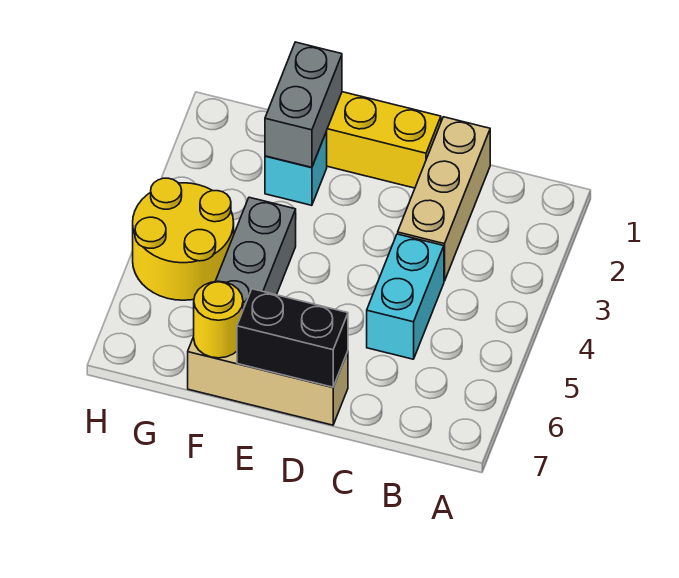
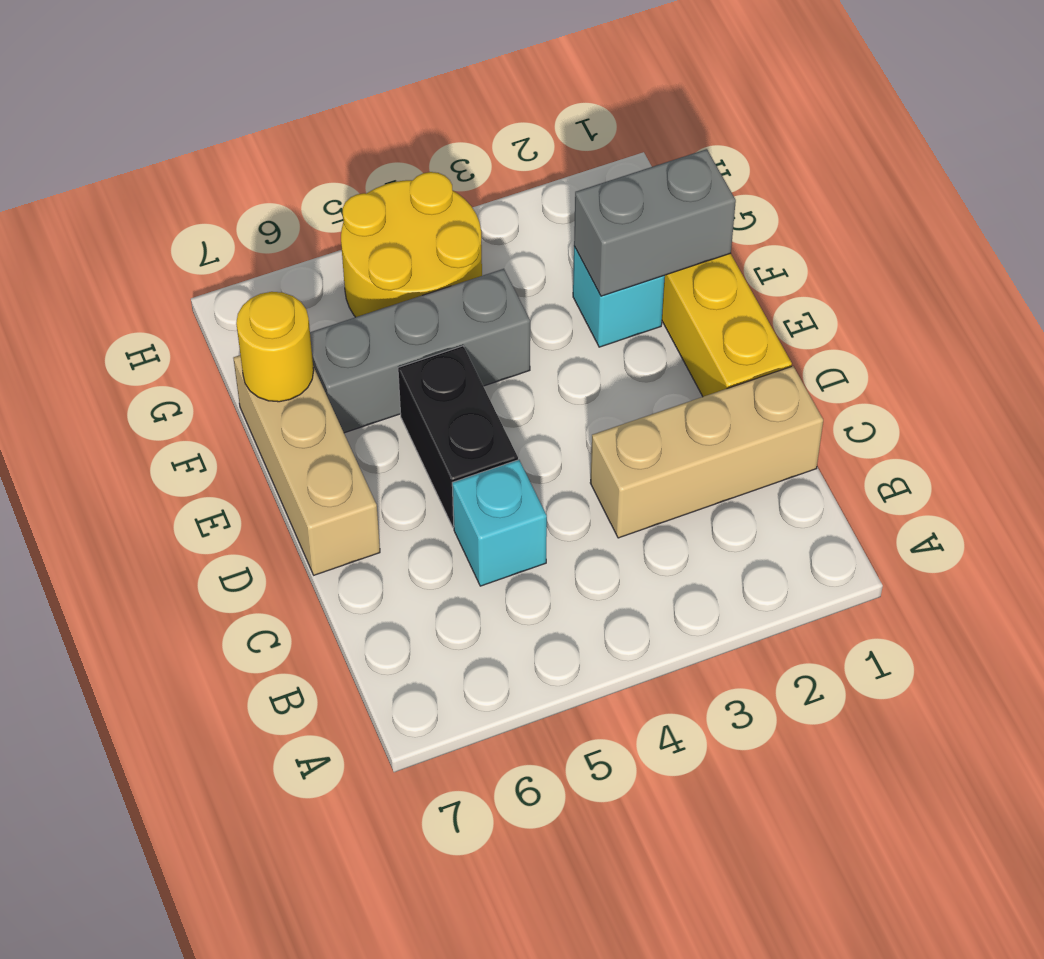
cyan 1x2 brick [367,234,444,359] -> cyan 1x1 brick [452,460,547,586]
black 1x2 brick [237,289,348,387] -> black 1x2 brick moved to [398,346,518,527]

